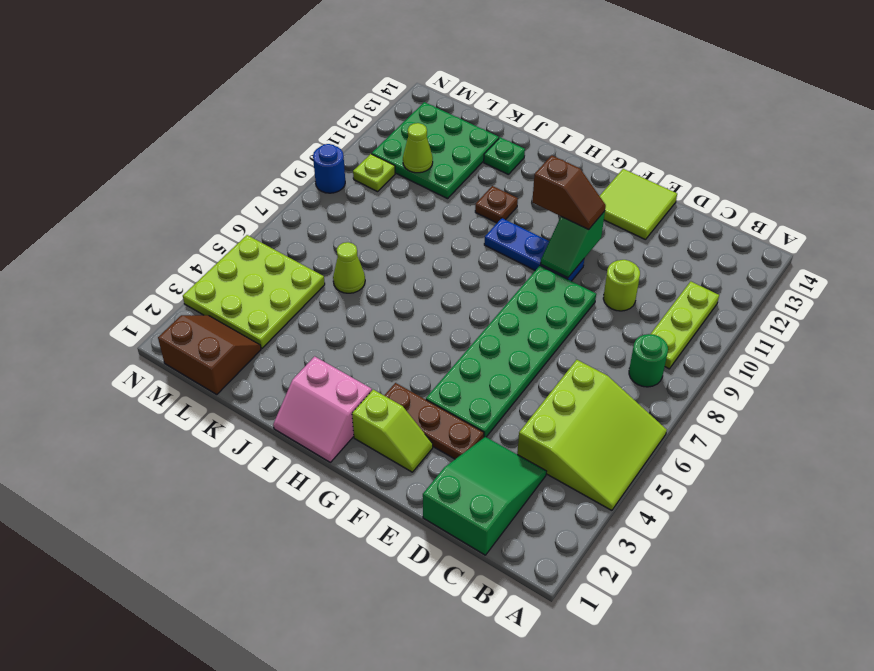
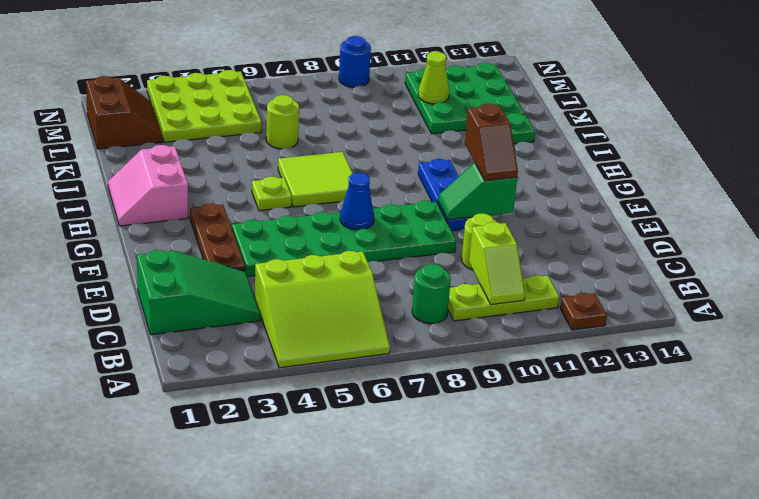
lime 2x2 tile [600,169,677,240] -> lime 2x2 tile moved to [278,152,353,207]
lime 1x2 slope [352,390,433,472] -> lime 1x2 slope moved to [469,222,525,305]
none -> blue 1x1 cone [340,173,374,230]
brown 1x1 plate [475,186,518,223] -> brown 1x1 plate moved to [560,293,607,330]
lime 1x1 cone [333,242,365,293] -> lime 1x1 round brick [266,95,299,149]
lime 1x1 plate [353,154,395,192] -> lime 1x1 plate moved to [252,177,292,211]

